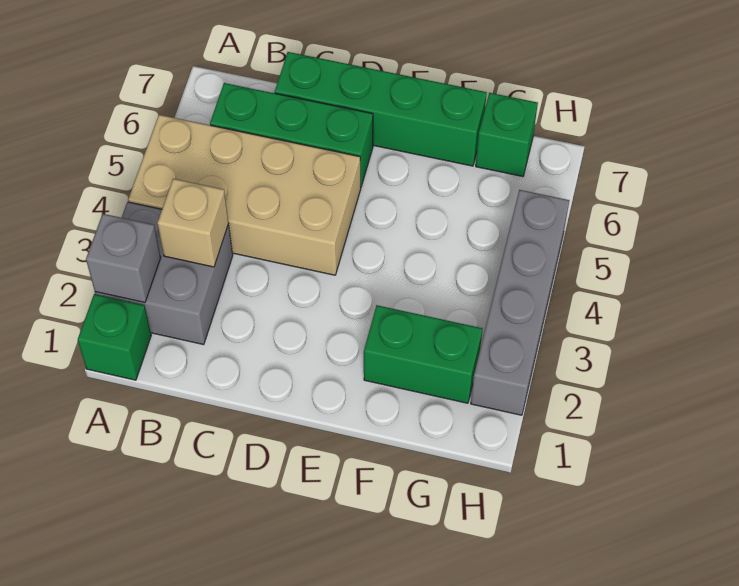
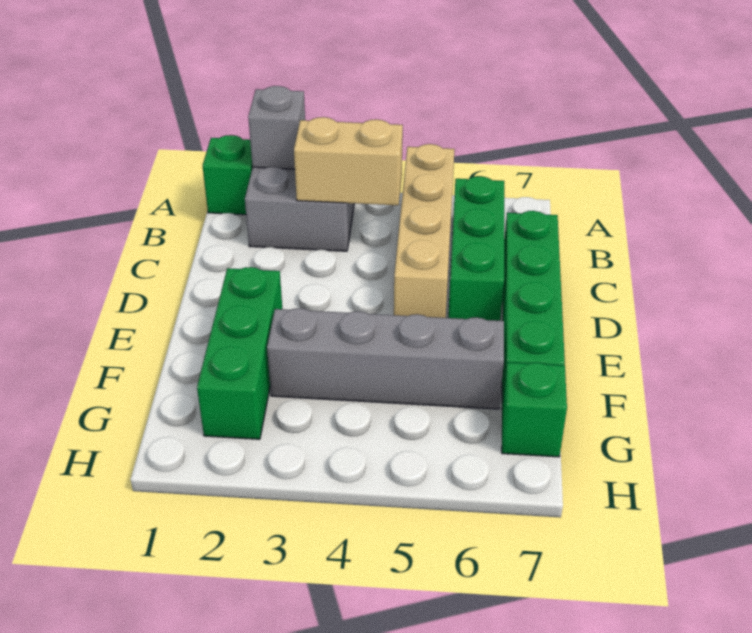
tan 2x4 brick [128,115,361,275] -> tan 1x4 brick [394,144,455,318]
tan 1x1 brick [157,179,228,267] -> tan 1x2 brick [294,117,403,205]
green 1x2 brick [364,305,483,403] -> green 1x3 brick [197,267,282,439]
grey 1x4 brick [471,190,569,415] -> grey 1x4 brick moved to [267,308,504,409]

